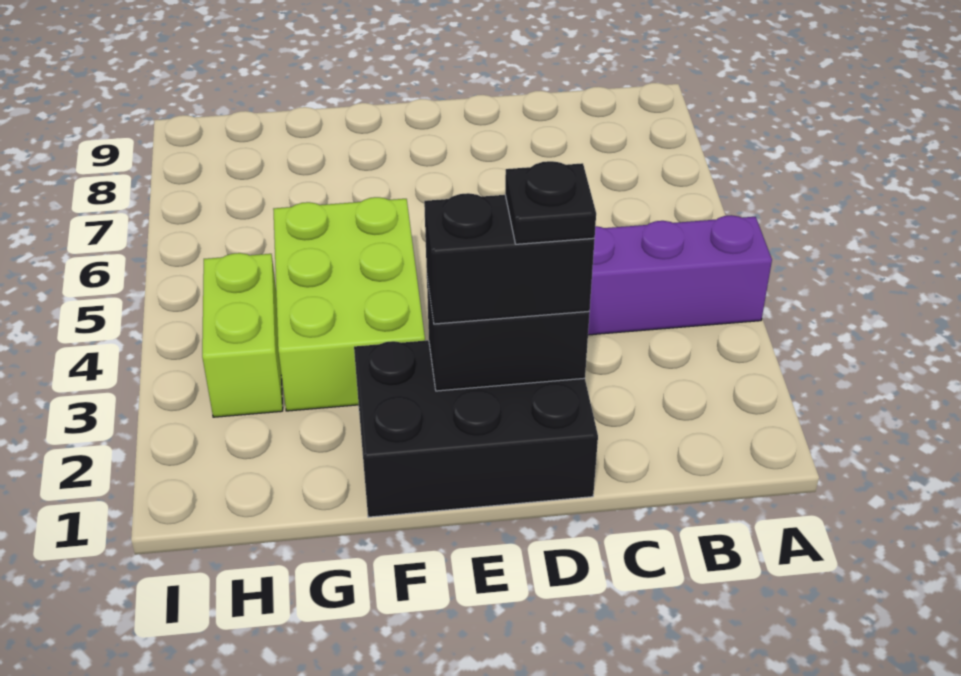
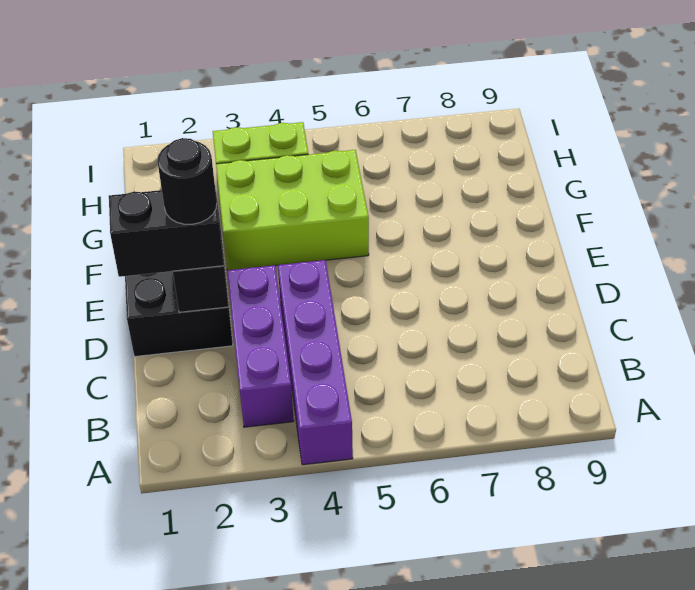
none -> purple 1x3 brick [227,265,294,427]
black 1x2 brick [424,193,595,324] -> black 1x2 brick turned to [109,190,224,277]
black 1x1 plate [505,161,596,244] -> black 1x1 round brick [157,138,217,224]

